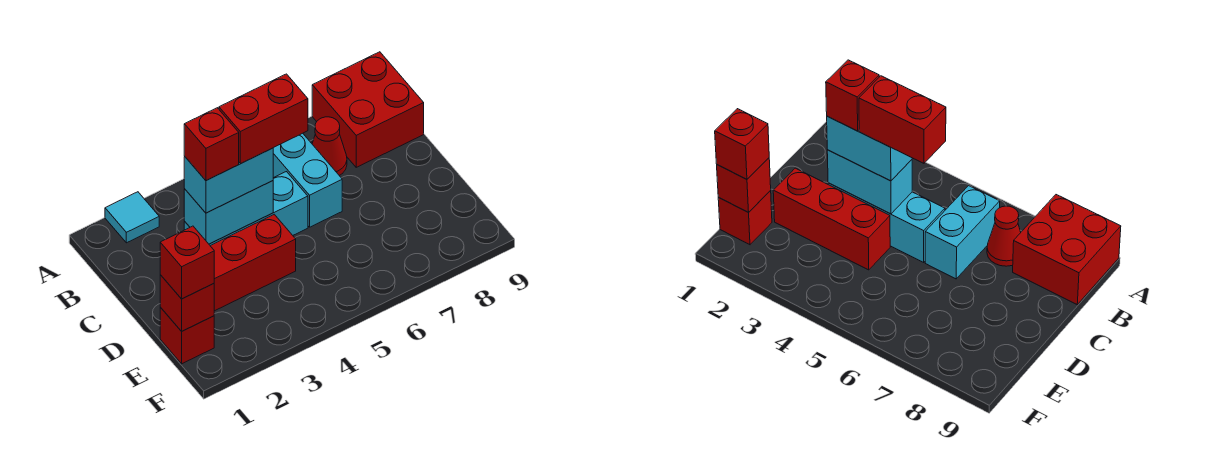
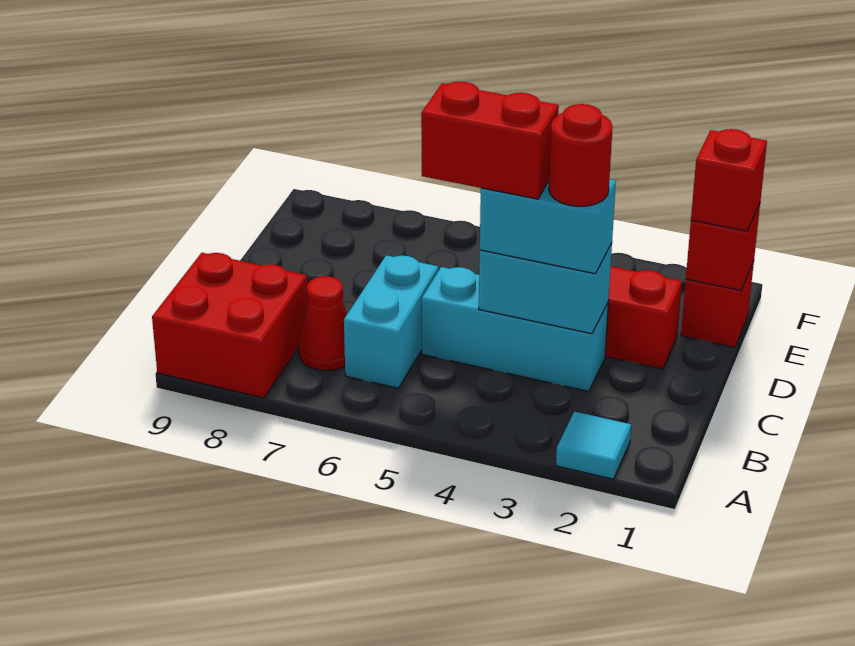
red 1x1 brick [184,108,239,181] -> red 1x1 round brick [549,104,613,207]

